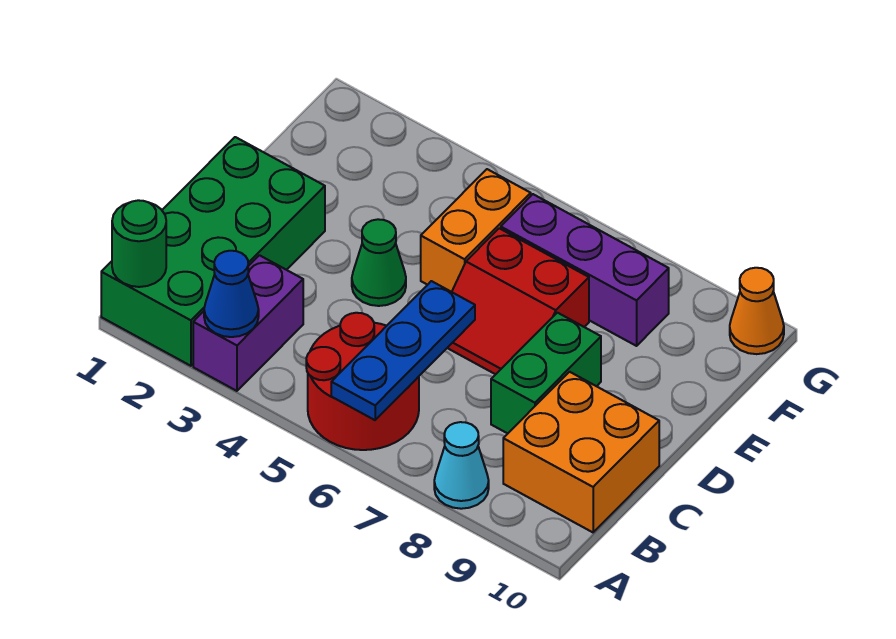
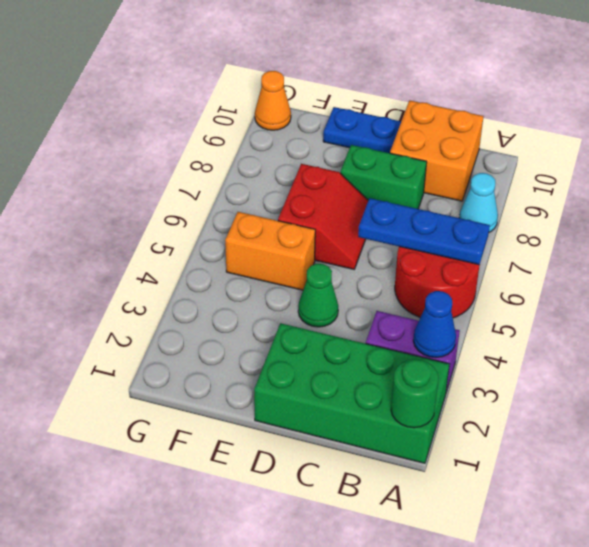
none -> blue 1x2 plate [323,107,401,153]
purple 1x3 brick [501,194,669,346] -> none

